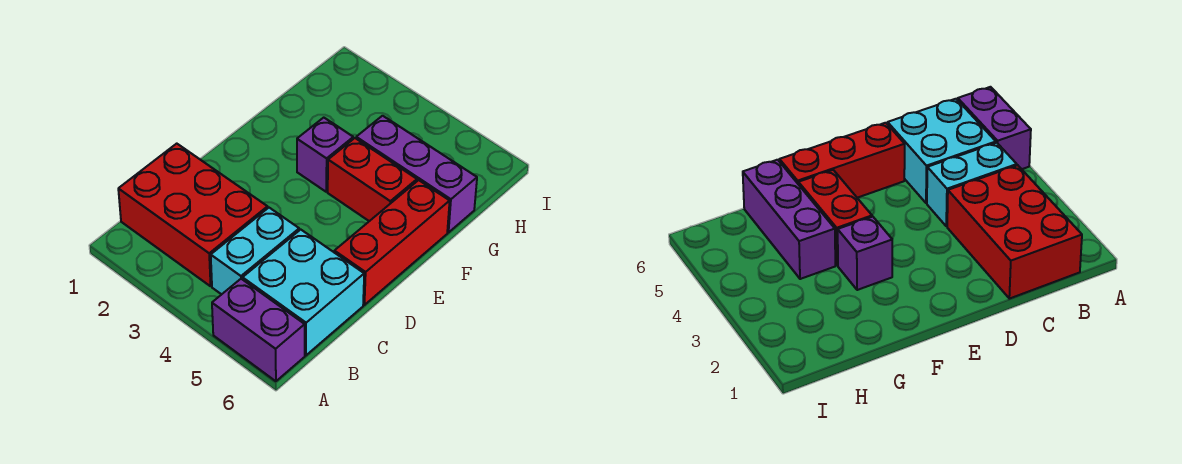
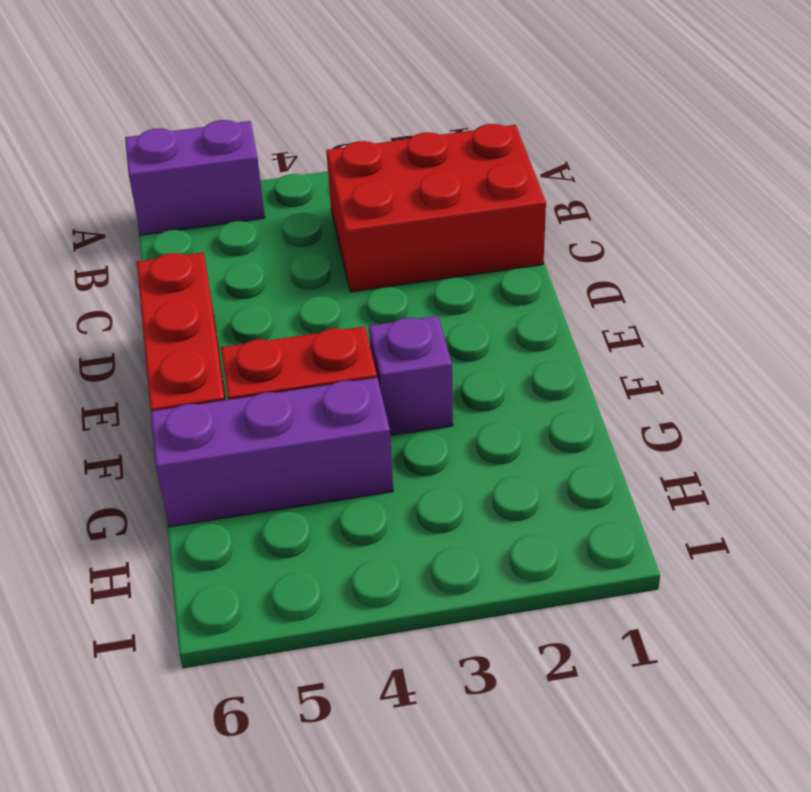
cyan 1x2 brick [211,208,299,294] -> none
cyan 2x2 brick [243,230,364,355] -> none

